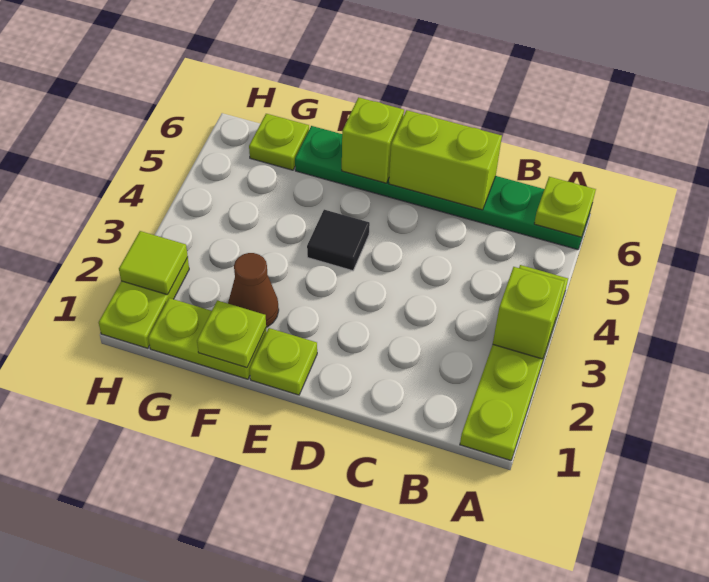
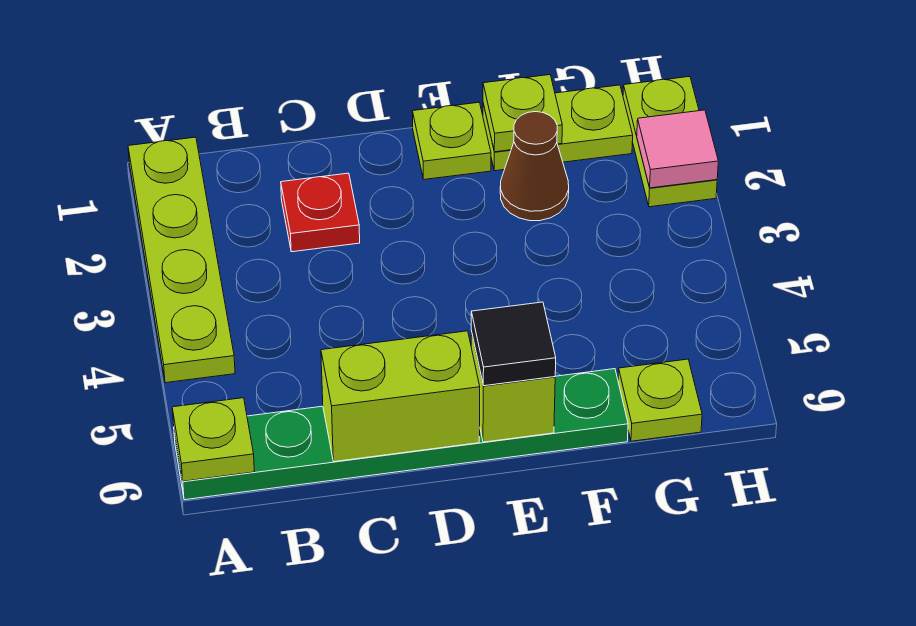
lime 1x1 brick [493,267,565,359] -> none
none -> red 1x1 plate [281,173,360,252]
black 1x1 tile [307,210,370,271] -> black 1x1 tile moved to [471,302,556,386]
lime 1x1 tile [119,231,188,295] -> pink 1x1 tile [637,110,718,188]

